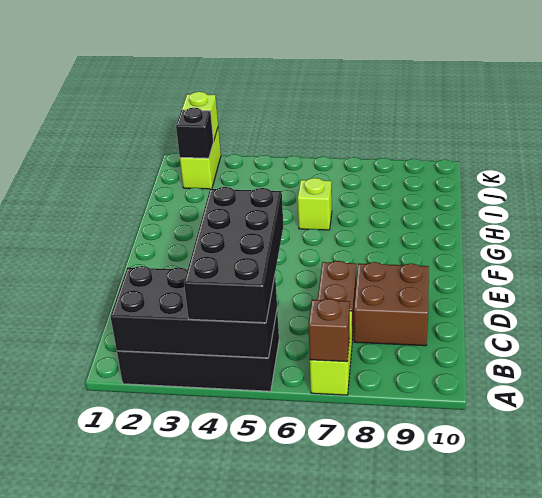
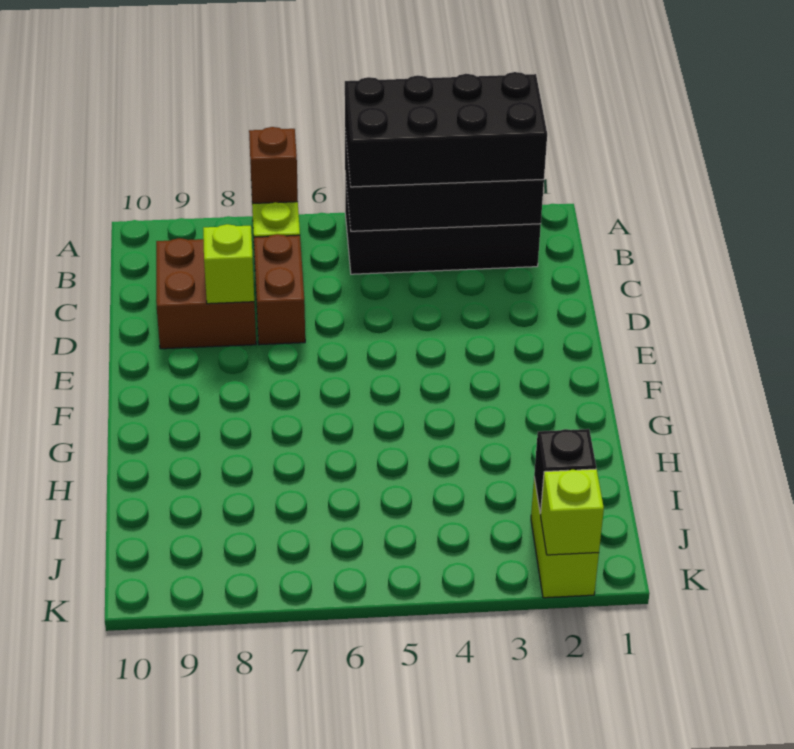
black 2x4 brick [184,187,283,323] -> black 2x4 brick turned to [345,72,547,187]
lime 1x1 brick [298,178,332,230] -> lime 1x1 brick moved to [203,224,254,304]

